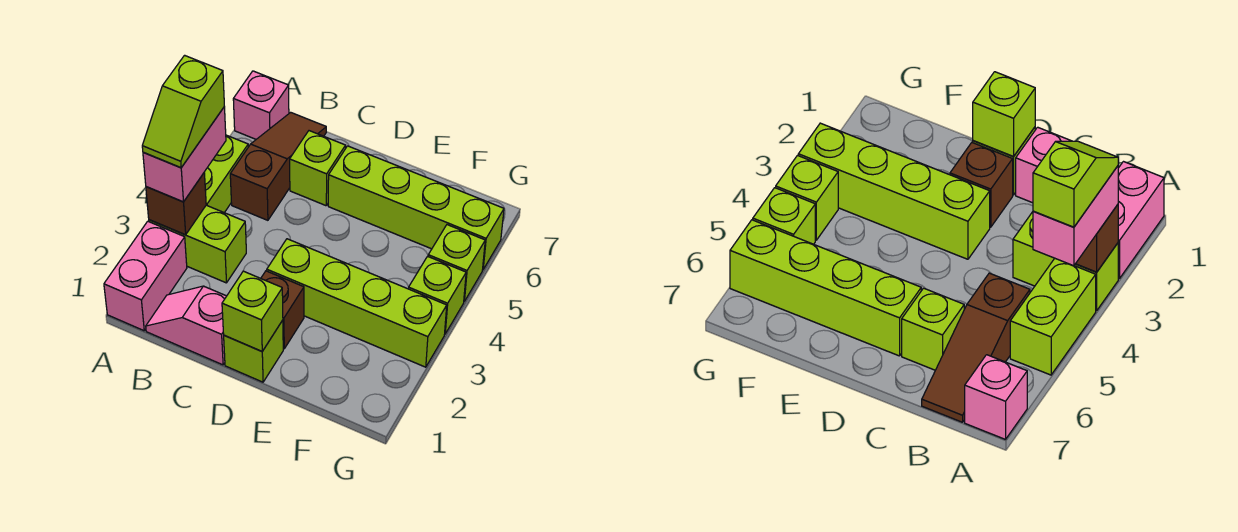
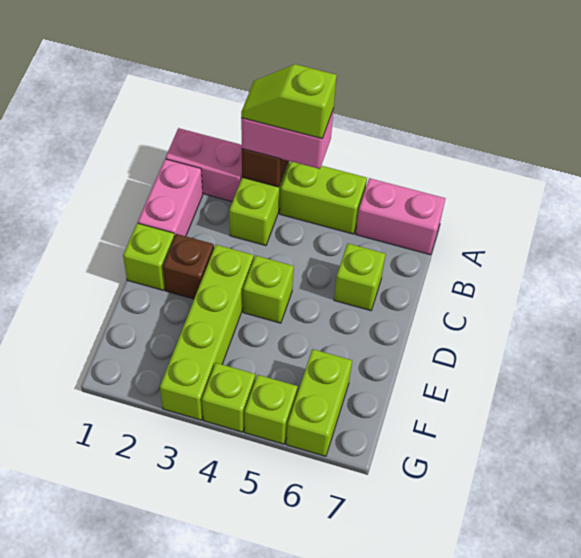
pink 1x1 brick [233,71,289,139] -> pink 1x2 brick [356,178,446,255]
pink 1x2 slope [146,286,226,365] -> pink 1x2 brick [138,159,203,236]
brown 1x3 slope [230,112,326,220] -> none
lime 1x1 brick [222,271,283,351] -> lime 1x1 brick moved to [243,256,294,323]
lime 1x4 brick [328,146,504,269] -> lime 1x2 brick [286,349,352,456]

